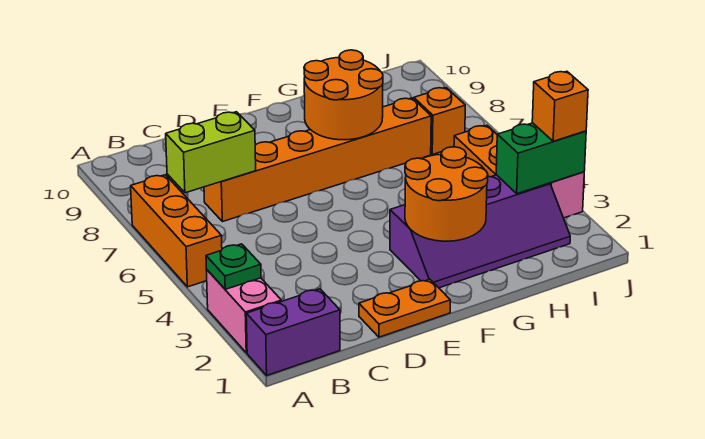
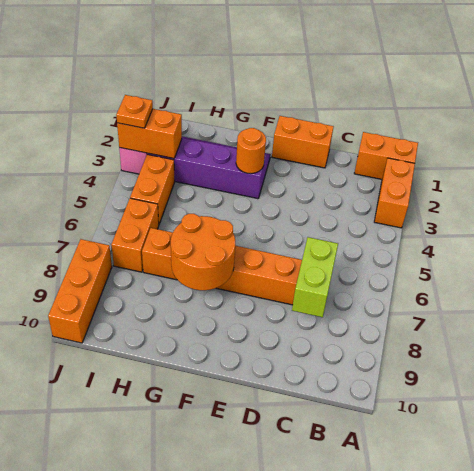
purple 1x2 brick [246,289,340,375] -> orange 1x2 brick [354,132,418,179]
pink 1x2 brick [206,270,281,353] -> orange 1x2 brick [374,158,415,228]
green 1x1 plate [206,244,261,289] -> none
orange 1x3 brick [131,175,222,287] -> orange 1x3 brick moved to [48,239,112,343]
lime 1x2 brick [166,112,256,193] -> lime 1x2 brick turned to [292,237,338,317]
orange 1x2 plate [359,279,450,337] -> orange 1x2 brick [272,116,334,168]
orange 2x2 round brick [405,147,488,241] -> orange 1x1 round brick [236,128,266,174]
green 1x2 brick [496,123,586,194] -> orange 1x2 brick [117,109,182,158]
orange 1x1 brick [414,88,465,154] -> orange 1x2 brick [111,198,159,272]
orange 1x1 brick [532,71,588,142] -> orange 1x1 plate [116,95,153,128]

